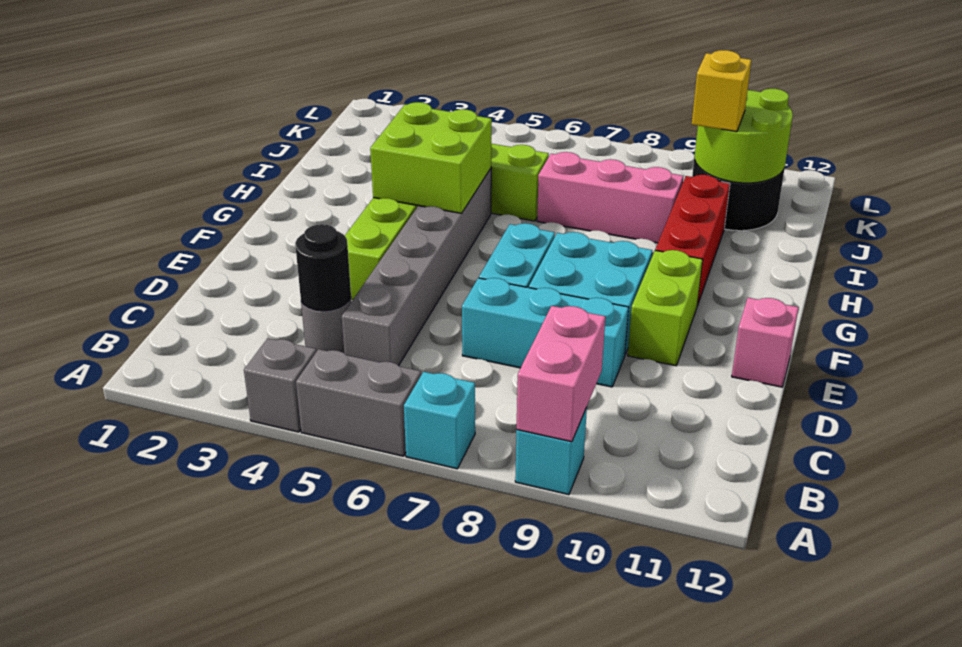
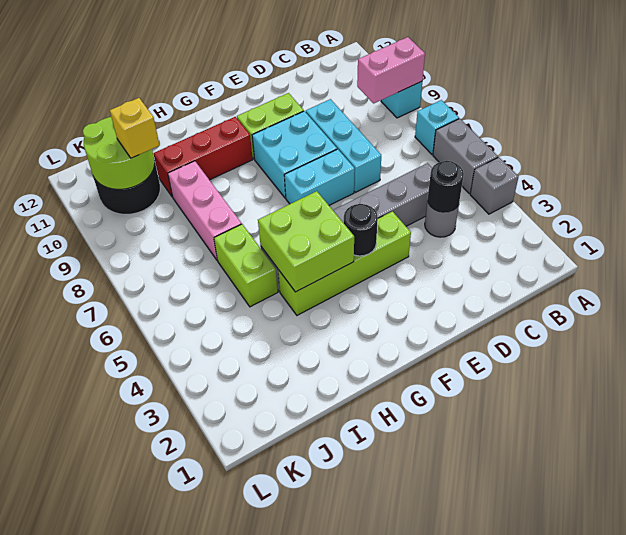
pink 1x1 brick [732,298,799,387] -> none
none -> black 1x1 round brick [344,204,378,256]

